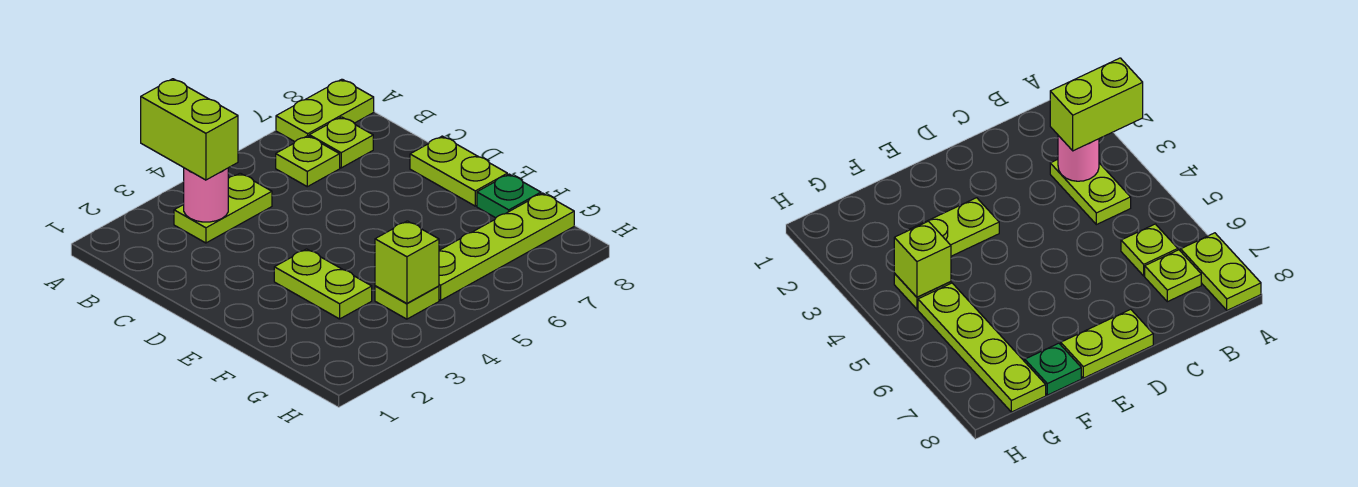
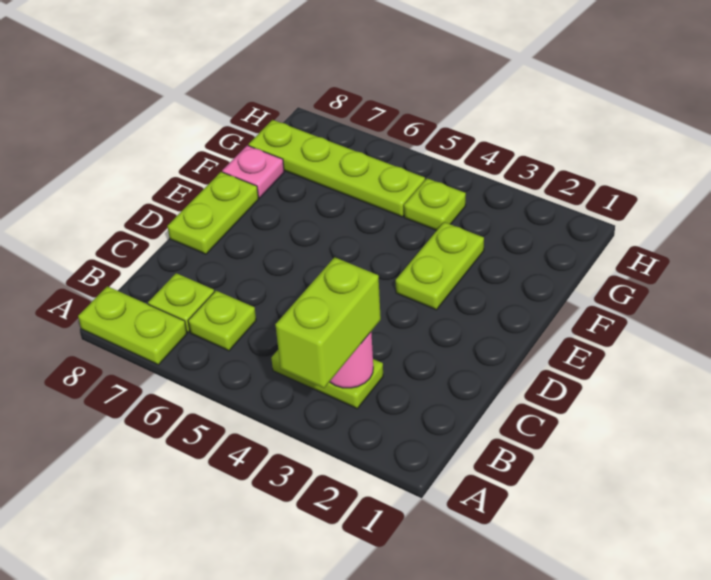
green 1x1 plate [477,174,541,218] -> pink 1x1 plate [222,145,284,198]
lime 1x1 brick [375,221,439,303] -> none

